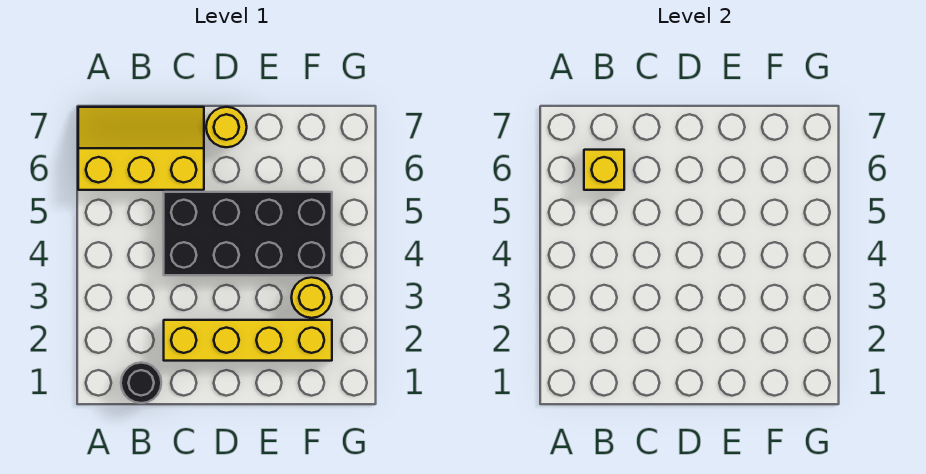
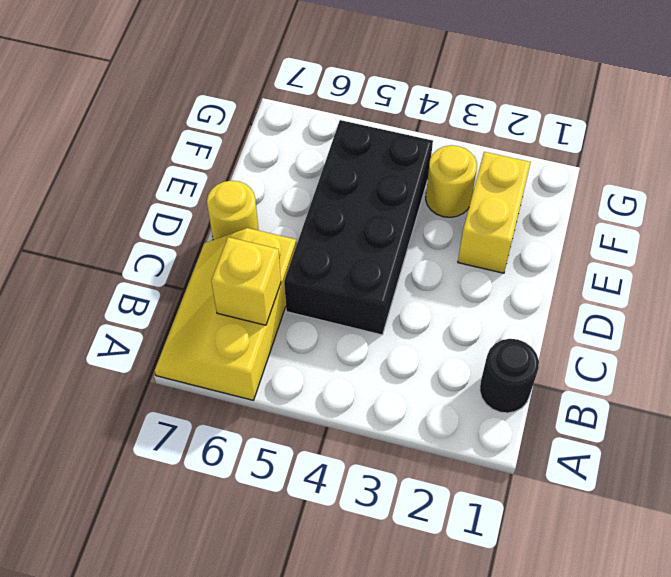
yellow 1x4 brick [164,320,332,361] -> yellow 1x2 brick [458,152,531,273]

